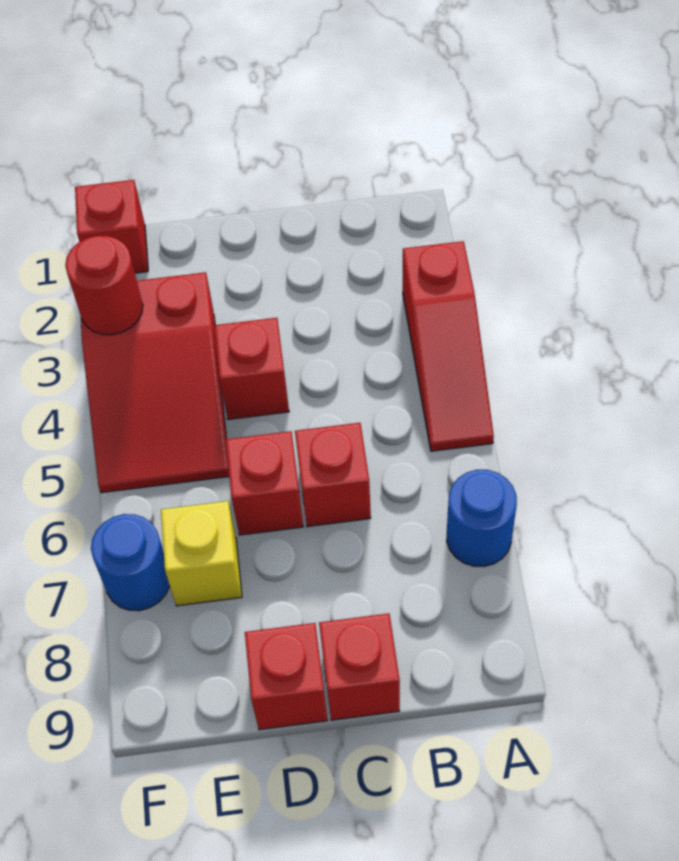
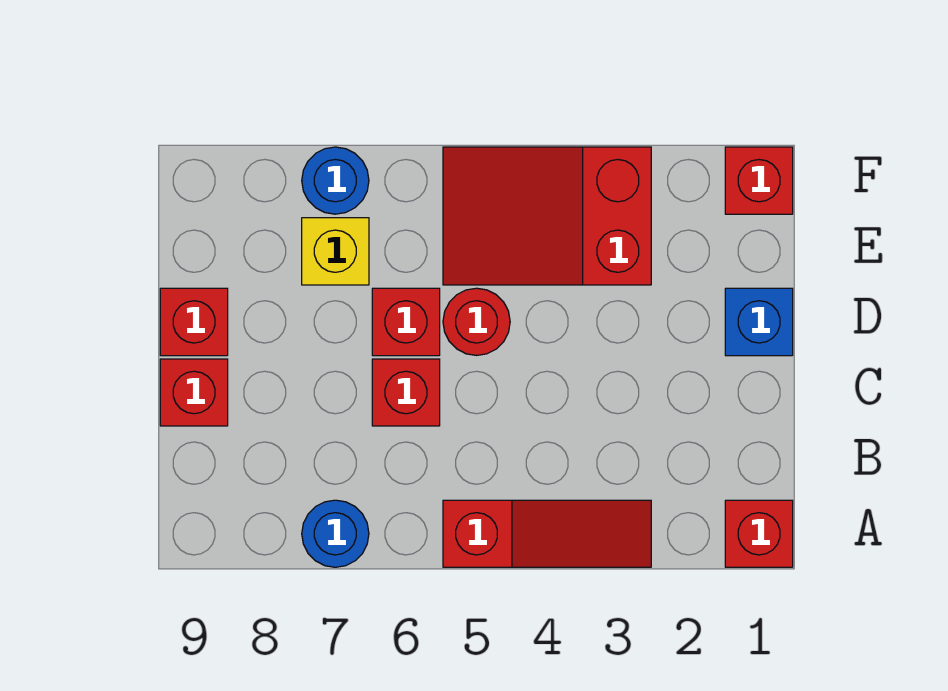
red 1x3 slope [403,241,494,451] -> red 1x3 slope turned to [443,500,651,567]
none -> blue 1x1 brick [725,288,793,356]
red 1x1 brick [215,318,289,420] -> red 1x1 brick moved to [725,500,793,567]
red 1x1 round brick [65,236,143,335] -> red 1x1 round brick moved to [443,288,510,355]

